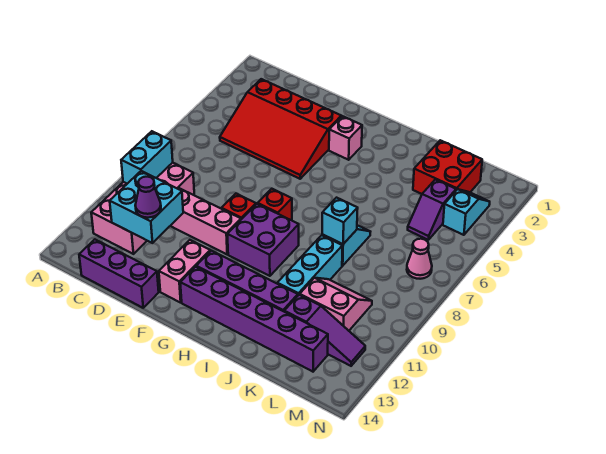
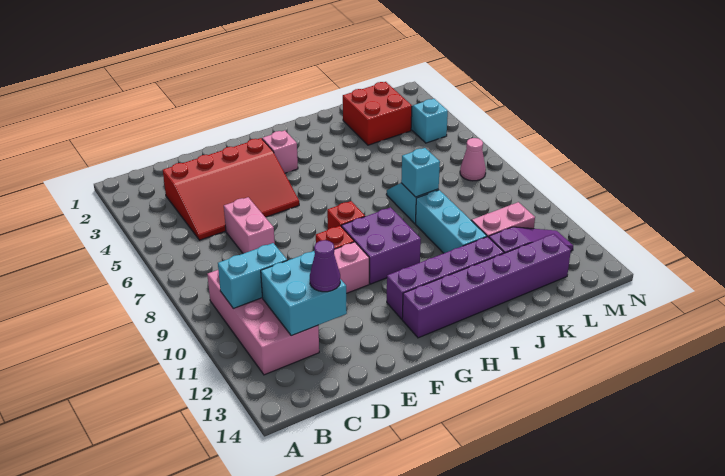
cyan 1x2 brick [121,131,173,184] -> cyan 1x2 brick turned to [218,243,287,308]
purple 1x3 brick [79,239,159,308] -> none
pink 1x2 brick [159,240,210,303] -> pink 1x2 brick moved to [224,197,275,254]
purple 1x2 slope [408,179,456,240] -> none

